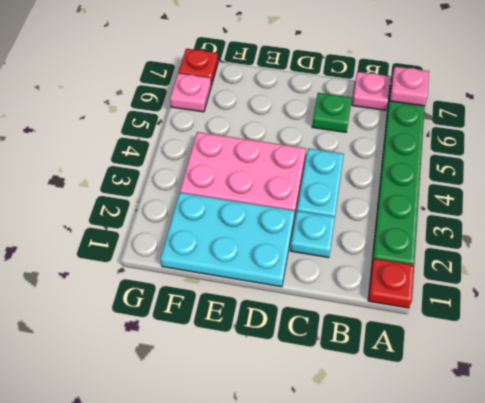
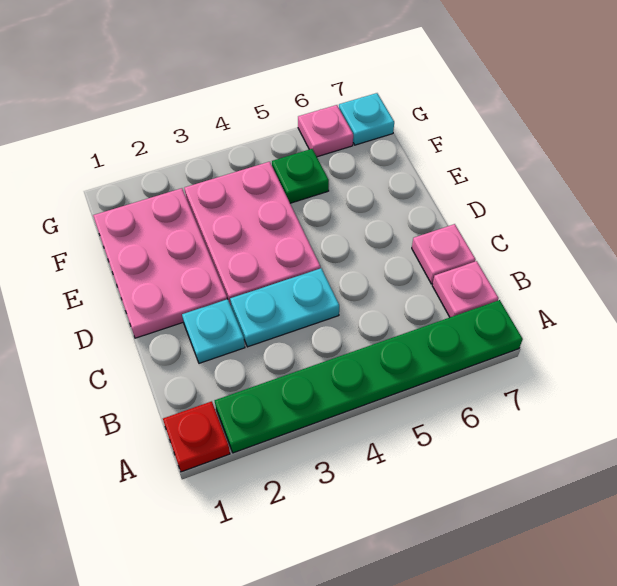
pink 1x1 plate [390,67,429,106] -> pink 1x1 plate moved to [412,224,475,284]
green 1x1 plate [312,93,352,132] -> green 1x1 plate moved to [272,149,329,203]
cyan 2x3 plate [161,193,295,287] -> pink 2x3 plate [93,188,227,338]
red 1x1 plate [178,49,218,86] -> cyan 1x1 plate [339,93,394,145]

